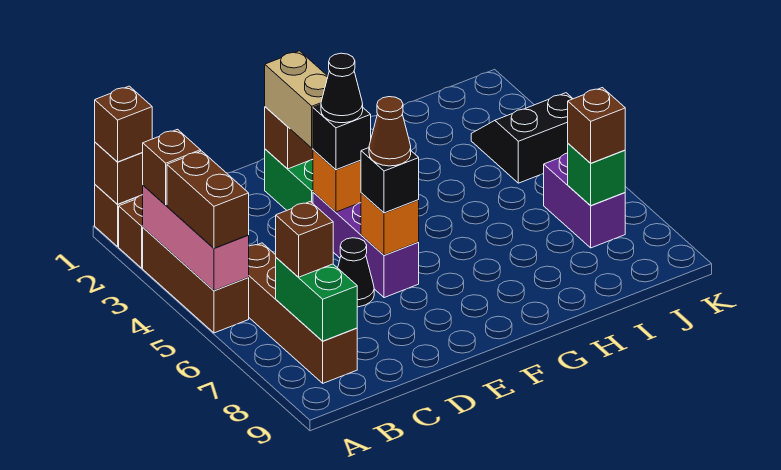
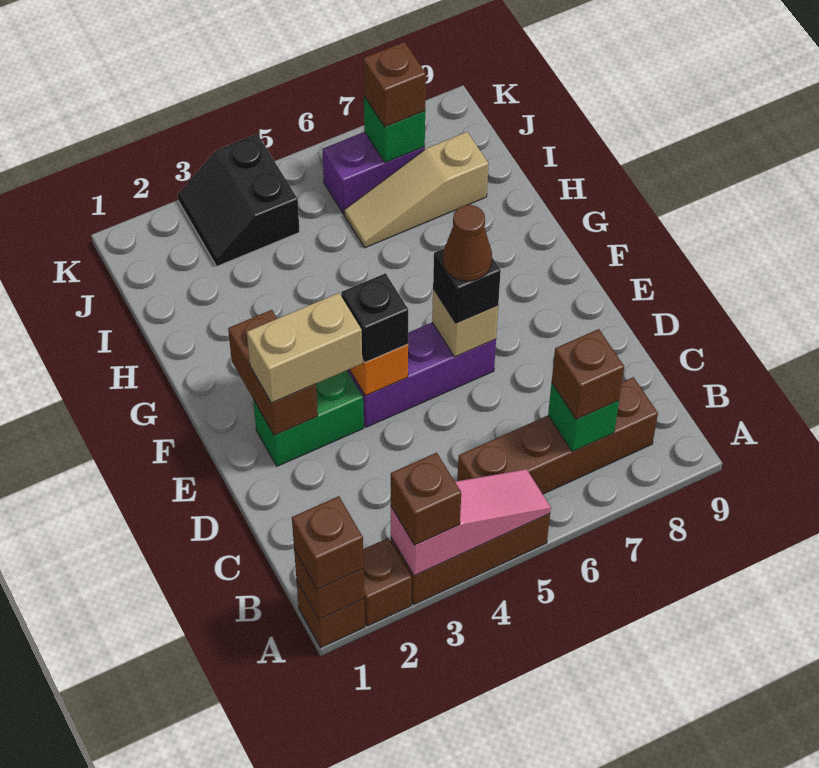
pink 1x3 brick [143,185,249,291] -> pink 1x3 slope [391,469,551,576]
brown 1x2 brick [167,151,249,248] -> none
green 1x2 brick [276,258,357,341] -> green 1x1 brick [548,383,619,452]
black 1x1 cone [338,238,374,307] -> none
black 1x1 cone [321,53,363,123] -> none
orange 1x1 brick [361,193,419,255] -> tan 1x1 brick [432,289,498,357]
none -> tan 1x3 slope [344,132,489,248]

